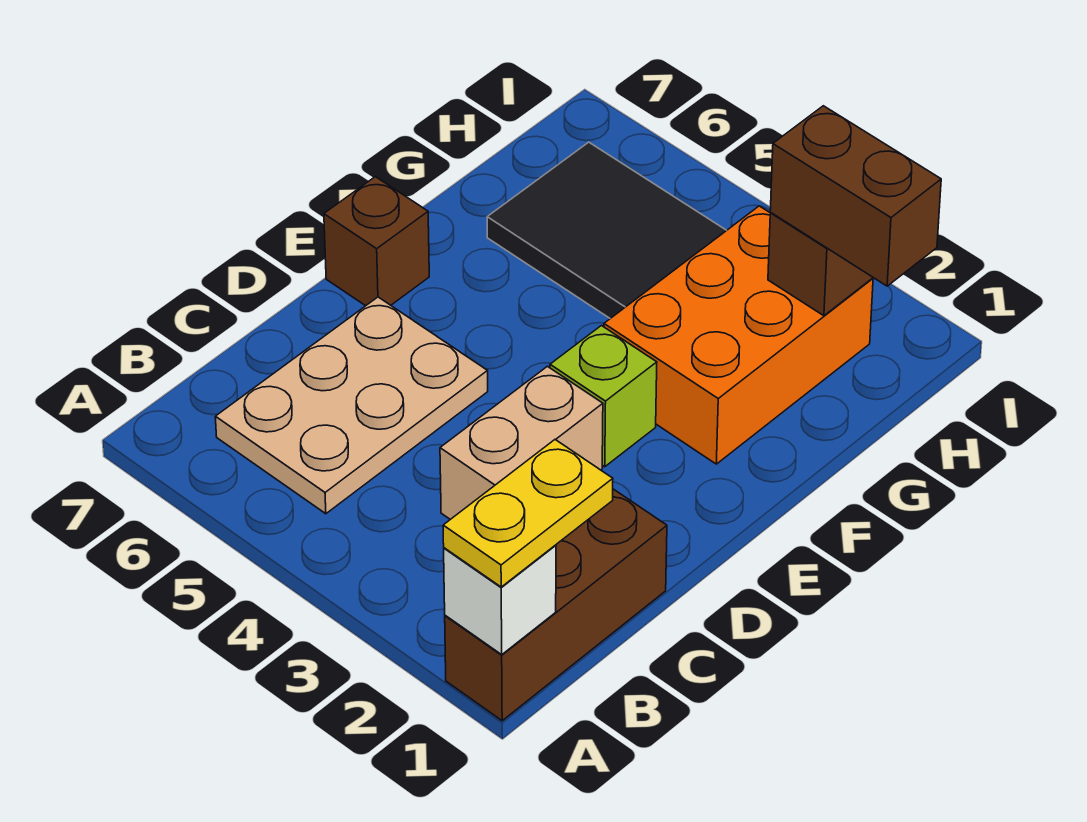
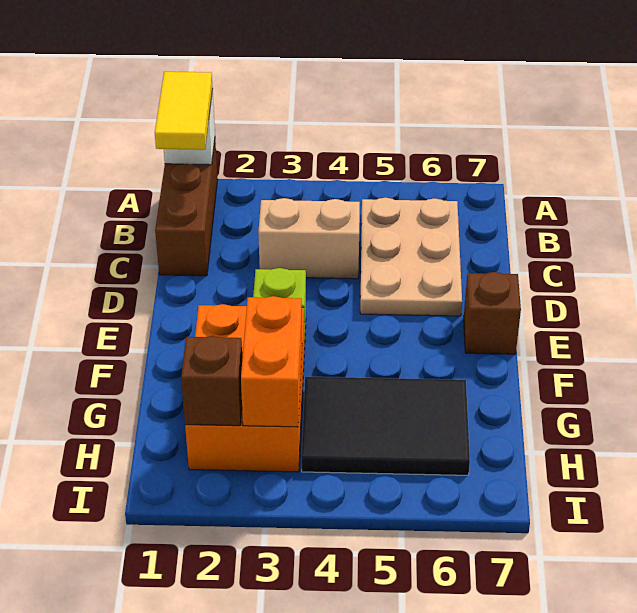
yellow 1x2 plate [443,440,613,587] -> yellow 1x2 tile [155,72,213,150]
tan 1x2 brick [440,366,603,519] -> tan 1x2 brick turned to [258,198,360,279]
none -> orange 1x2 brick [241,296,302,427]
brown 1x2 brick [770,106,941,286] -> none

